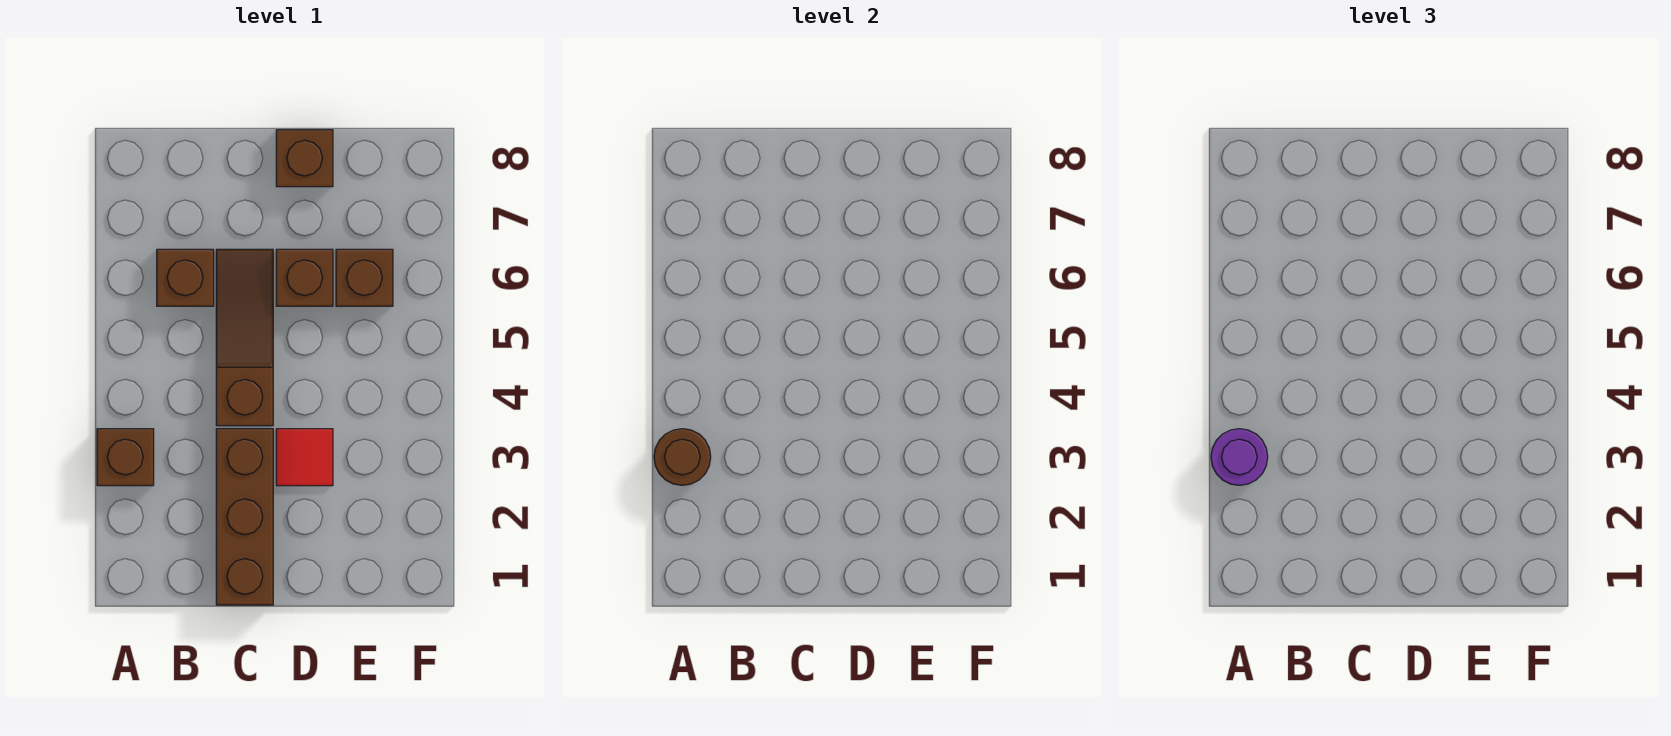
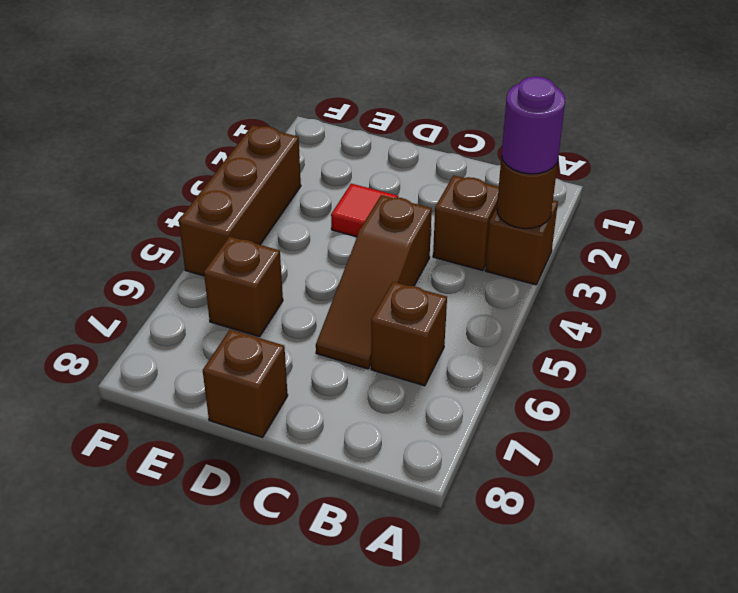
brown 1x3 brick [216,429,273,605] -> brown 1x3 brick moved to [179,125,301,276]
brown 1x1 brick [276,249,333,306] -> brown 1x1 brick moved to [433,175,499,271]

